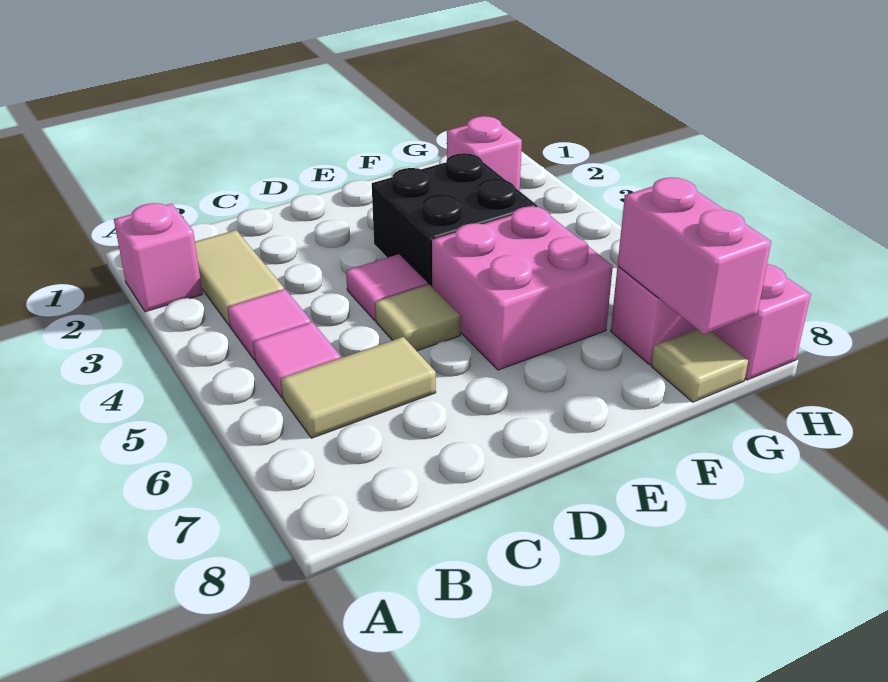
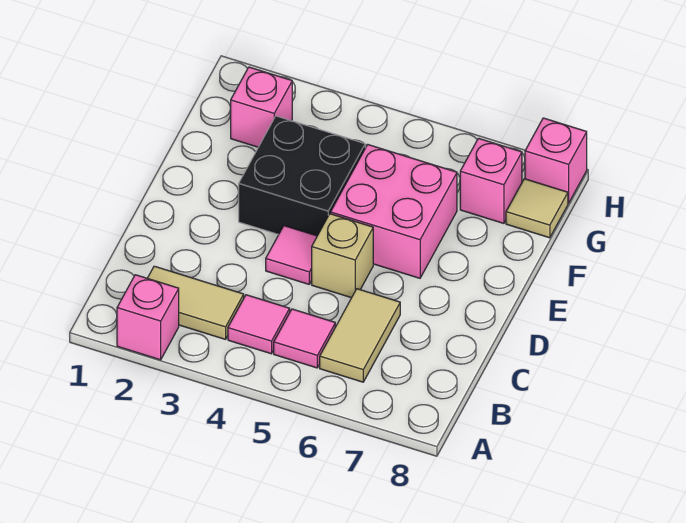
tan 1x1 tile [375,284,461,351] -> tan 1x1 brick [312,214,373,298]
pink 1x2 brick [617,177,771,334] -> none

